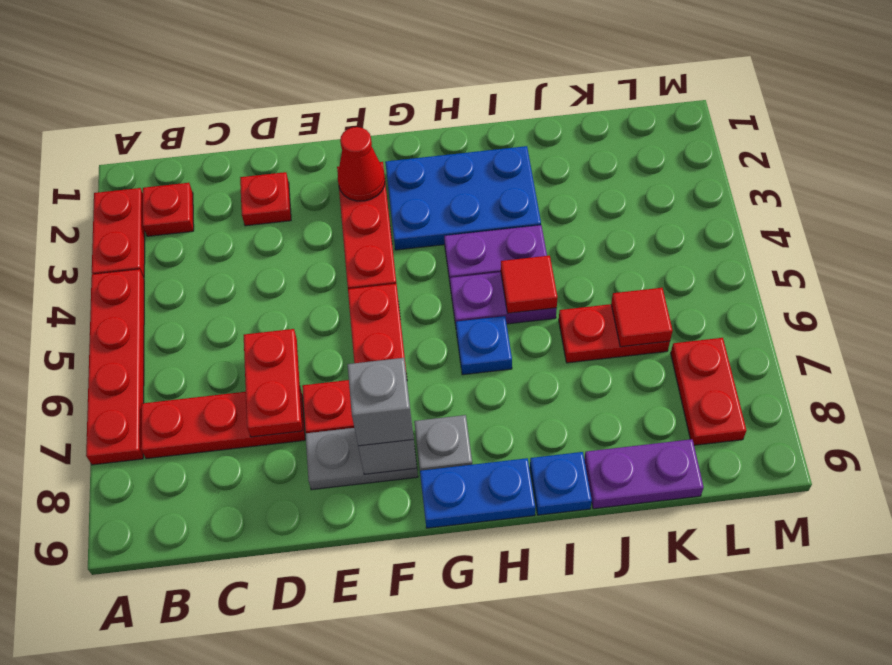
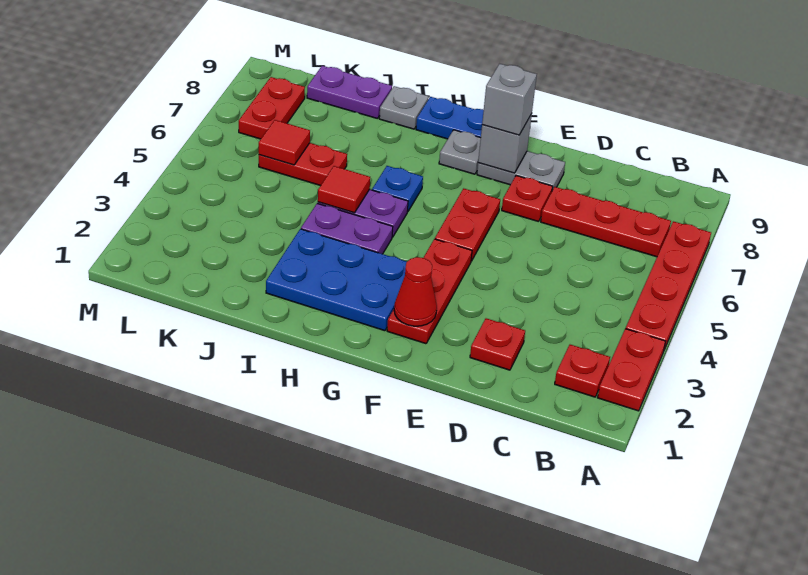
red 1x2 plate [244,329,303,437] -> none
blue 1x1 plate [530,452,592,515] -> grey 1x1 plate [379,86,429,129]

